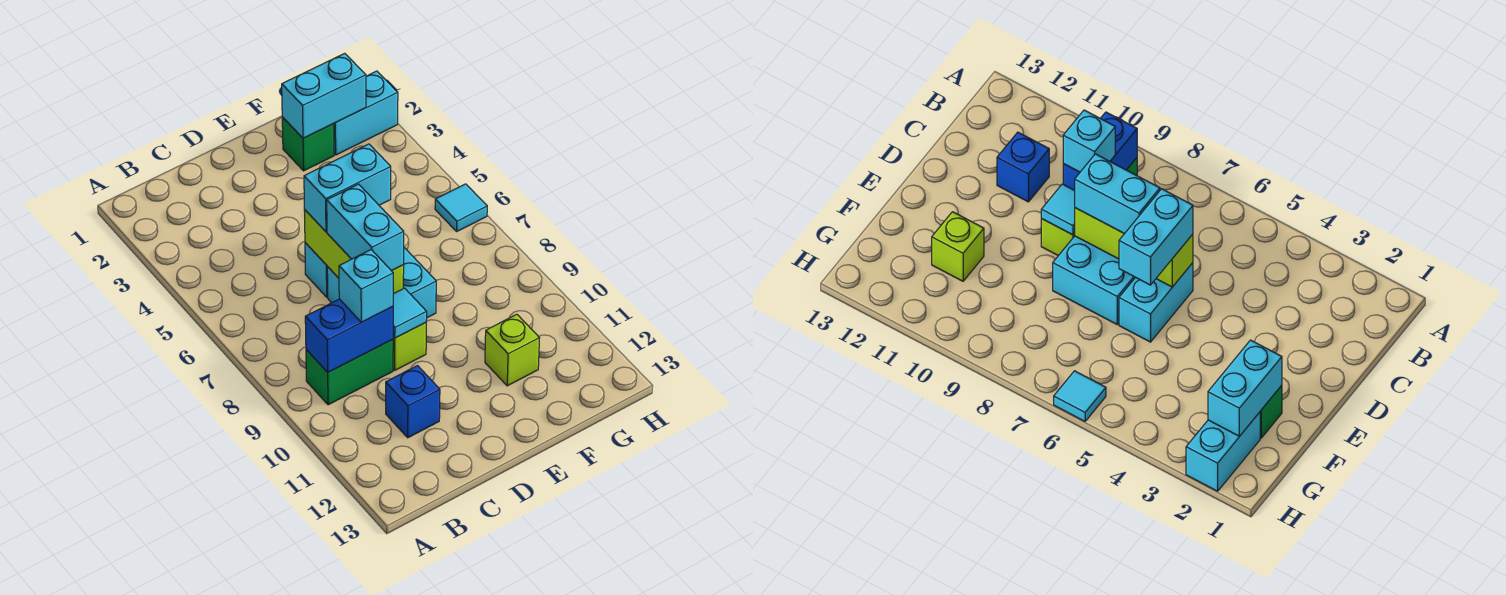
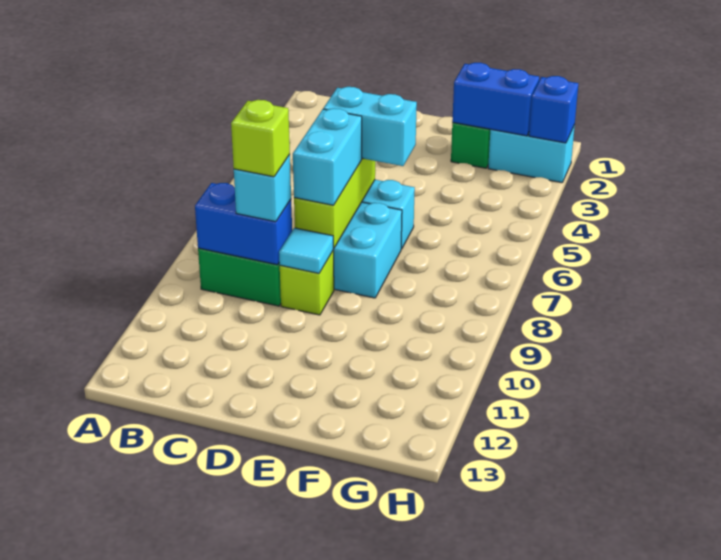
blue 1x1 brick [386,366,440,438] -> blue 1x1 brick moved to [529,76,578,143]
cyan 1x2 brick [282,53,366,138] -> blue 1x2 brick [452,63,539,136]
lime 1x1 brick [485,314,539,386] -> lime 1x1 brick moved to [231,100,290,177]
cyan 1x1 tile [435,184,487,231] -> none

